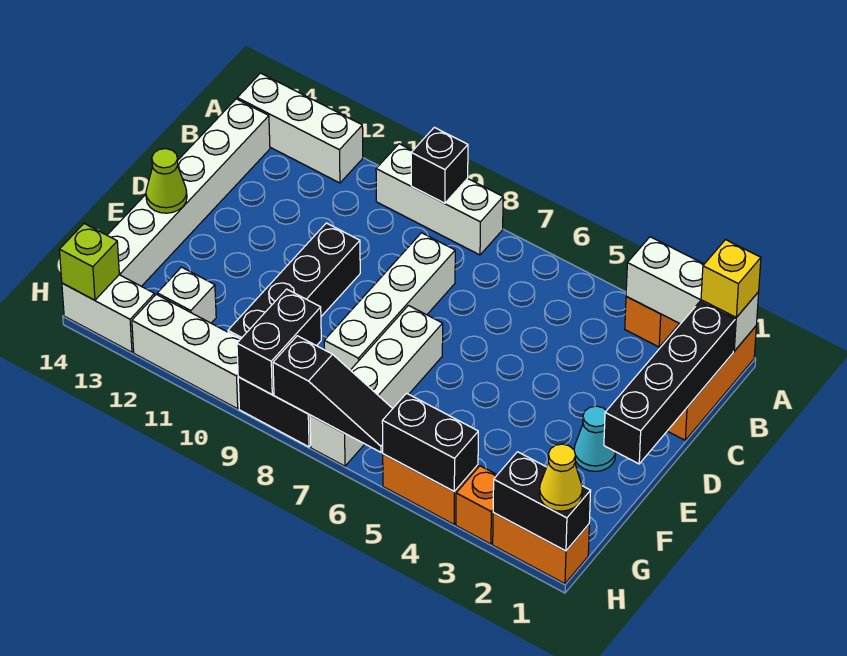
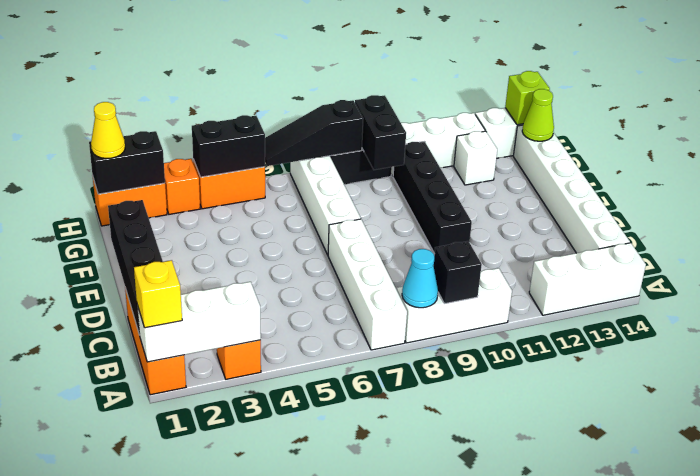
white 1x4 brick [324,233,455,370] -> white 1x4 brick moved to [328,219,407,350]
cyan 1x1 cone [574,406,616,471] -> cyan 1x1 cone moved to [402,249,438,308]
lime 1x1 cone [146,149,187,213] -> lime 1x1 cone moved to [522,89,554,141]

